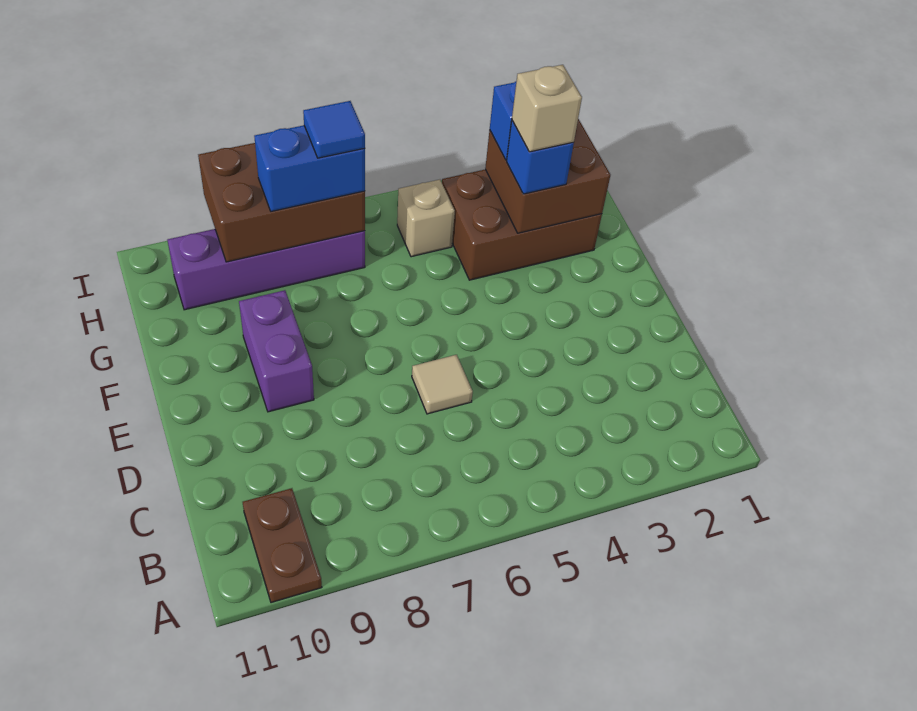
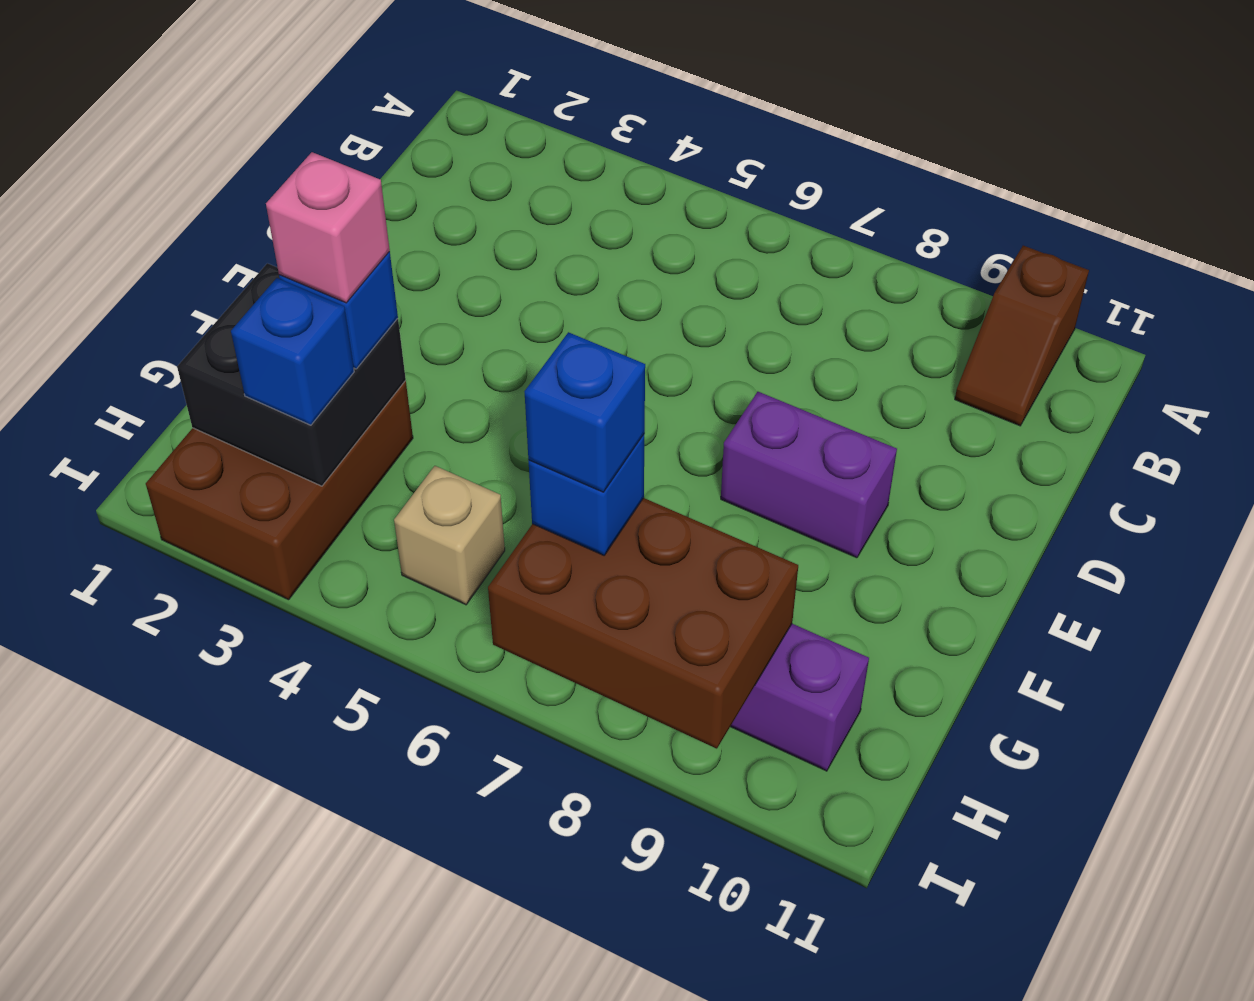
brown 1x2 plate [243,488,322,603] -> brown 1x2 slope [955,246,1089,426]
tan 1x1 tile [412,355,473,414] -> none
purple 1x2 brick [239,290,314,412] -> purple 1x2 brick turned to [721,392,897,558]
brown 2x3 brick [442,169,602,280] -> brown 2x3 brick turned to [146,381,413,600]
brown 2x2 brick [485,119,610,233] -> black 2x2 brick [177,263,406,486]
tan 1x1 brick [512,65,582,152] -> pink 1x1 brick [266,152,390,303]
blue 1x2 brick [254,125,365,211] -> blue 1x1 brick [529,434,644,555]
blue 1x1 tile [303,101,365,158] -> blue 1x1 brick [524,332,645,492]

